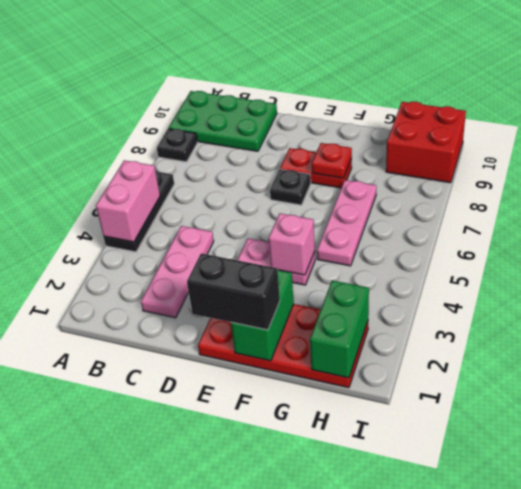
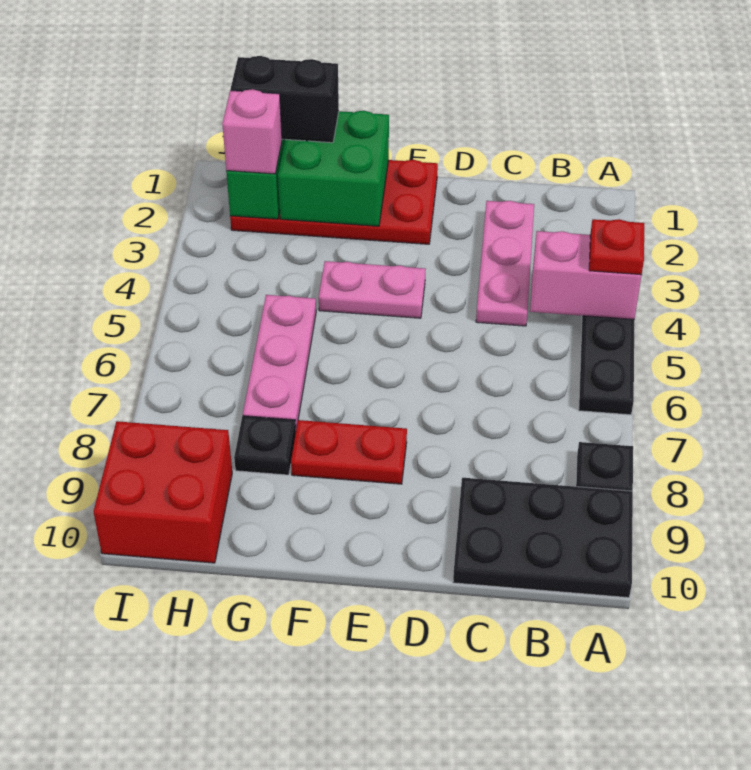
pink 1x2 brick [96,160,160,242] -> pink 1x2 brick turned to [530,231,642,319]
green 2x3 plate [169,91,277,151] -> black 2x3 plate [453,478,633,598]
black 1x2 brick [187,253,280,330] -> black 1x2 brick moved to [231,56,339,143]
black 1x1 plate [270,169,311,205] -> black 1x1 plate moved to [234,416,296,475]
green 1x2 brick [231,270,294,361] -> green 2x2 brick [278,111,389,226]
pink 1x1 brick [269,213,315,275] -> pink 1x1 brick moved to [222,89,282,174]
red 1x1 plate [312,143,352,178] -> red 1x1 plate moved to [589,219,644,275]

